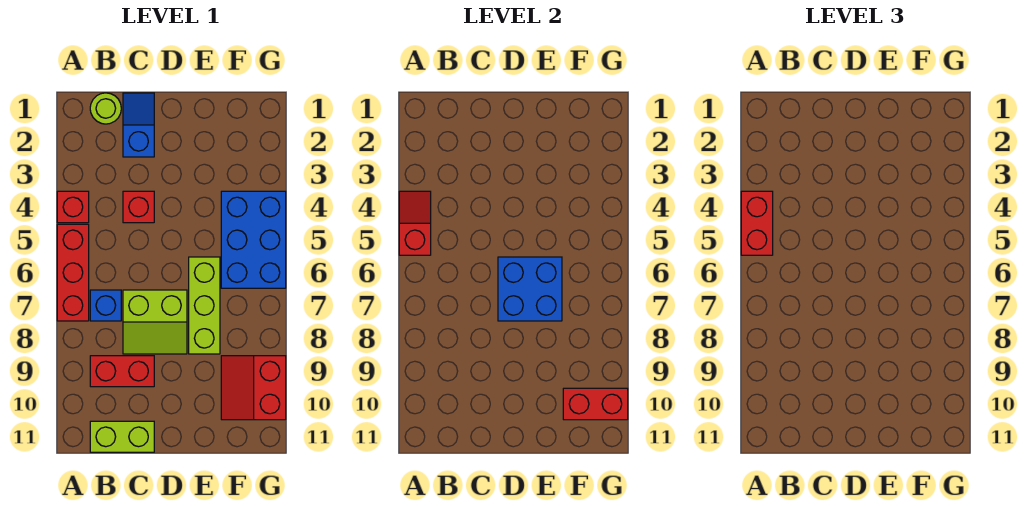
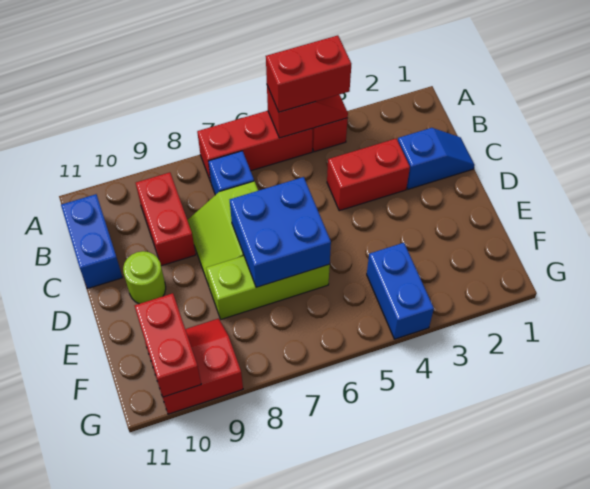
lime 1x1 round brick [90,93,121,124] -> lime 1x1 round brick moved to [123,251,166,304]
lime 1x2 brick [90,421,154,452] -> blue 1x2 brick [61,194,123,289]
red 1x1 brick [123,191,154,223] -> red 1x2 brick [327,139,410,211]
blue 2x3 brick [221,191,286,288] -> blue 1x2 brick [367,243,434,339]

